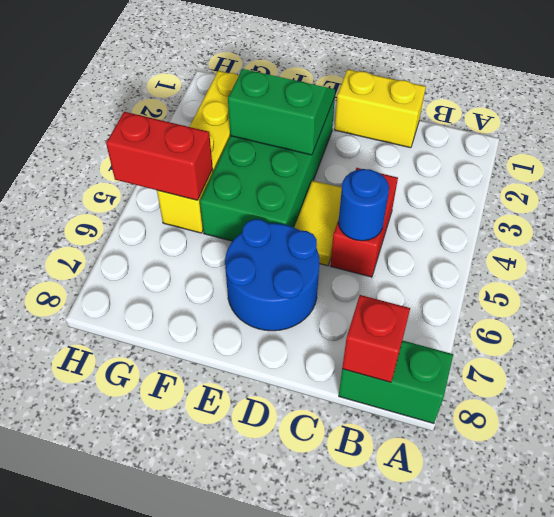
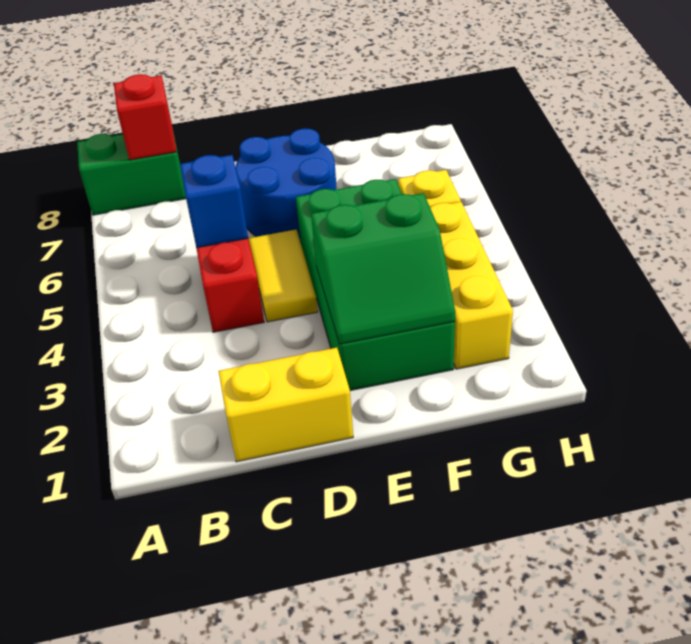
blue 1x1 round brick [338,169,389,241] -> blue 1x1 brick [180,155,248,248]
red 1x2 brick [106,112,213,200] -> none

